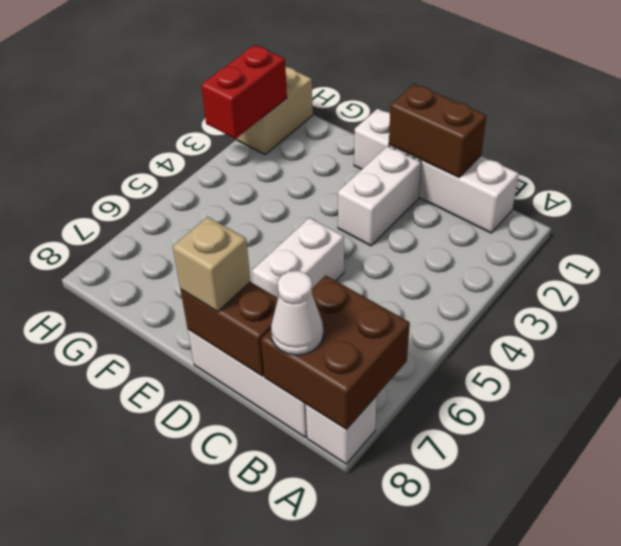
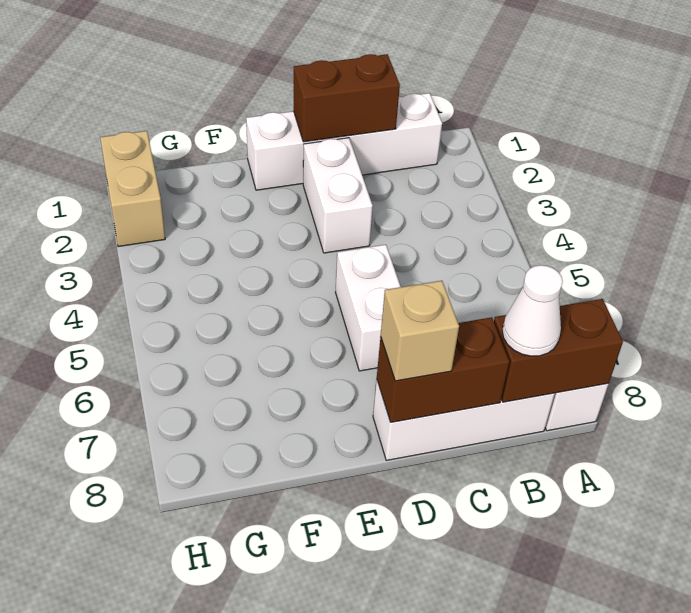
brown 2x2 brick [261,275,410,429] -> brown 1x2 brick [494,299,623,402]
red 1x2 brick [201,45,287,139] -> none

